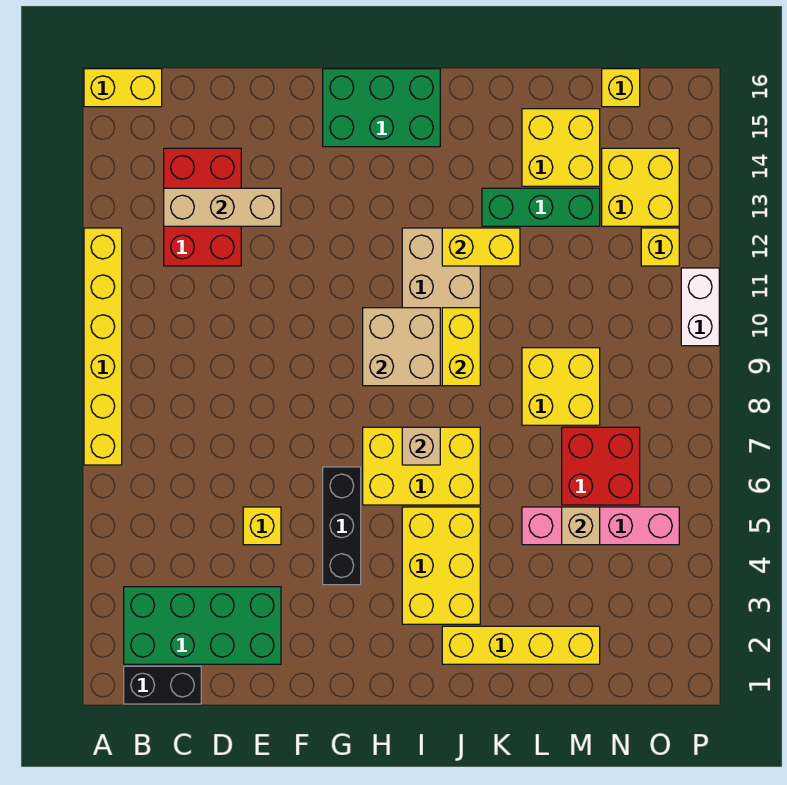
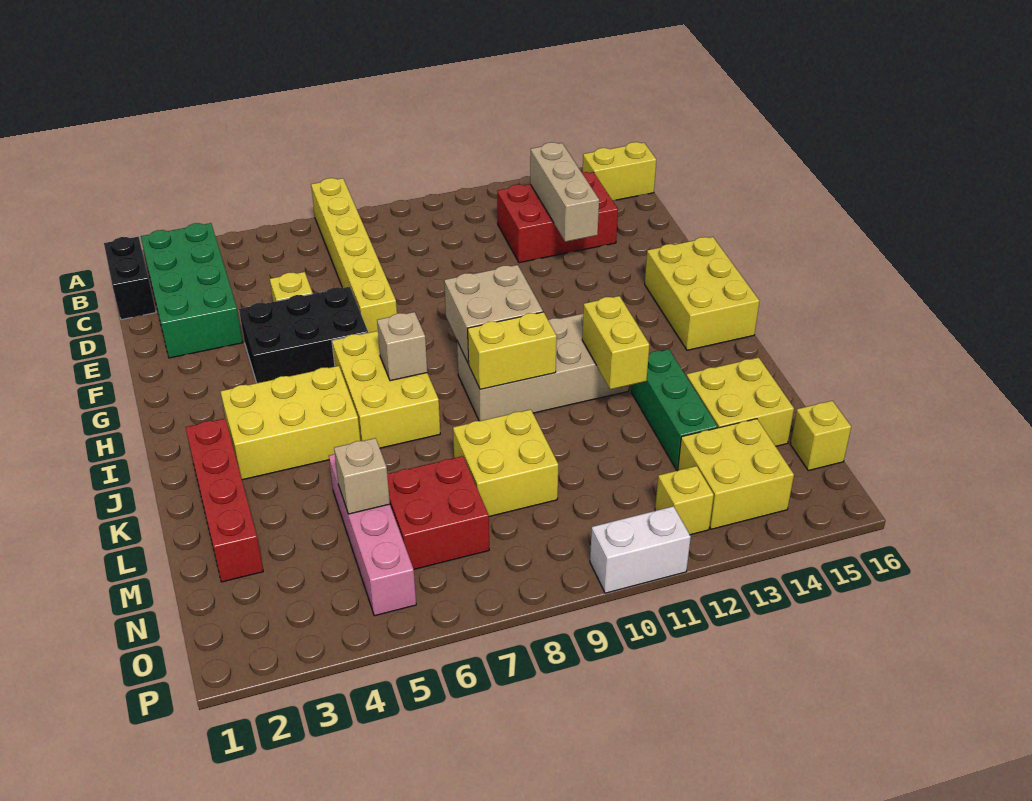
yellow 1x6 brick [84,228,122,465] -> yellow 1x6 brick turned to [311,178,397,333]
yellow 1x2 brick [84,69,162,107] -> yellow 1x2 brick turned to [583,142,656,200]
black 1x3 brick [323,467,361,585] -> black 2x3 brick [239,287,368,383]
green 2x3 brick [323,69,440,147] -> yellow 2x3 brick [645,237,759,350]
yellow 1x4 brick [442,626,600,664] -> red 1x4 brick [186,418,263,582]

